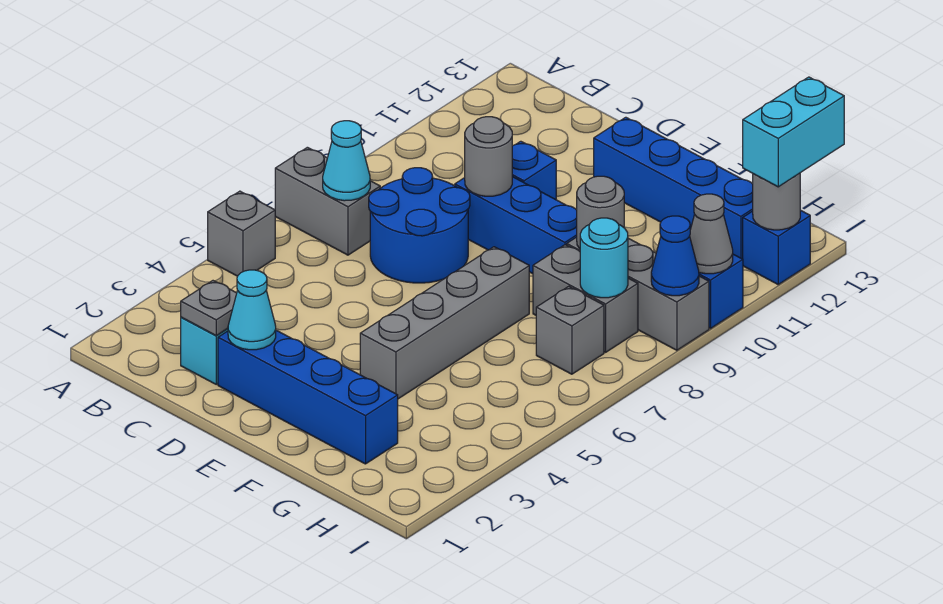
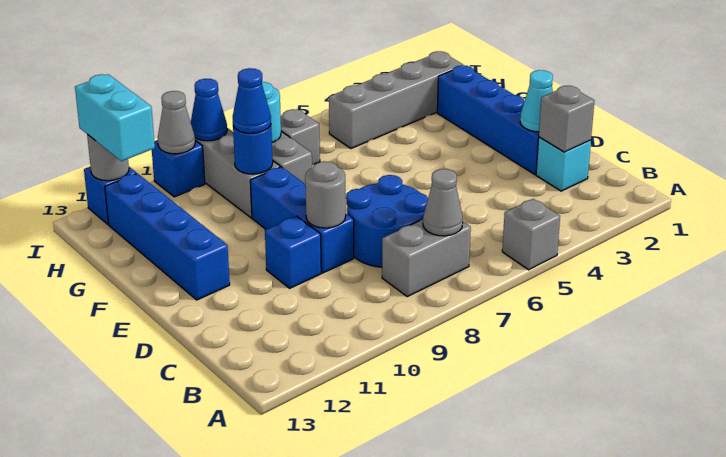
grey 1x2 brick [275,147,380,255] -> grey 1x2 brick turned to [382,219,471,297]
cyan 1x1 cone [323,121,370,201] -> grey 1x1 cone [423,169,463,236]
grey 1x1 plate [181,281,237,335] -> grey 1x1 brick [539,86,594,152]
grey 1x4 brick [360,247,529,399] -> grey 1x4 brick moved to [329,51,463,149]
grey 1x1 round brick [577,176,624,249] -> blue 1x1 round brick [233,125,273,174]
none -> blue 1x1 cone [233,68,271,133]
cyan 1x2 brick [743,77,844,187] -> cyan 1x2 brick turned to [75,74,155,161]

